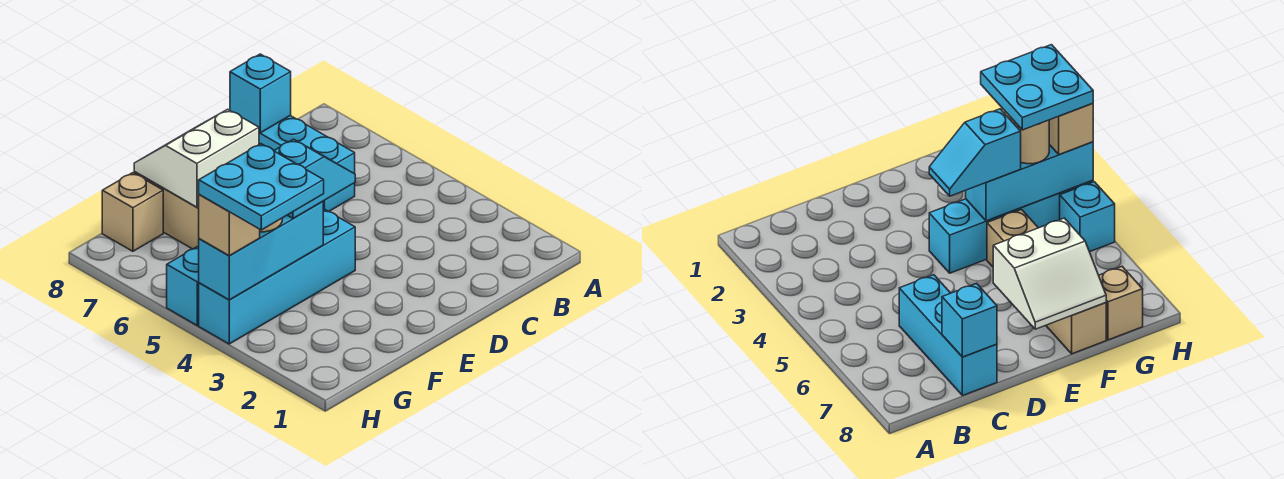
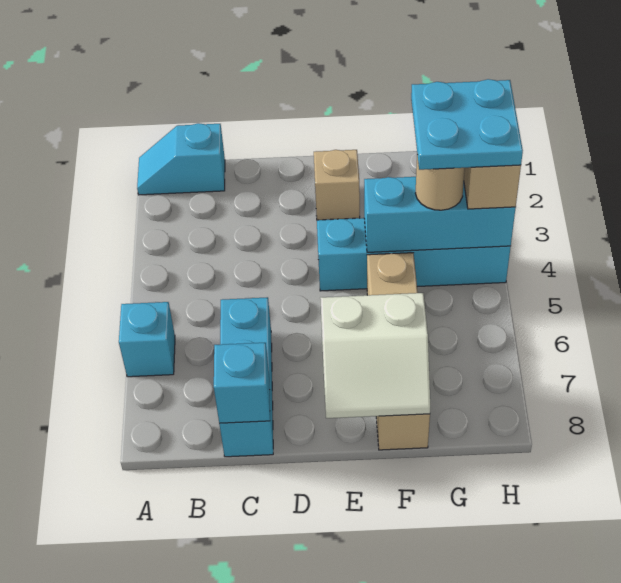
cyan 1x2 slope [274,139,355,218] -> cyan 1x2 slope moved to [137,123,225,195]
tan 1x1 brick [102,173,163,251] -> tan 1x1 brick moved to [314,150,360,220]
cyan 1x1 brick [167,247,199,325] -> cyan 1x1 brick moved to [119,302,175,377]

